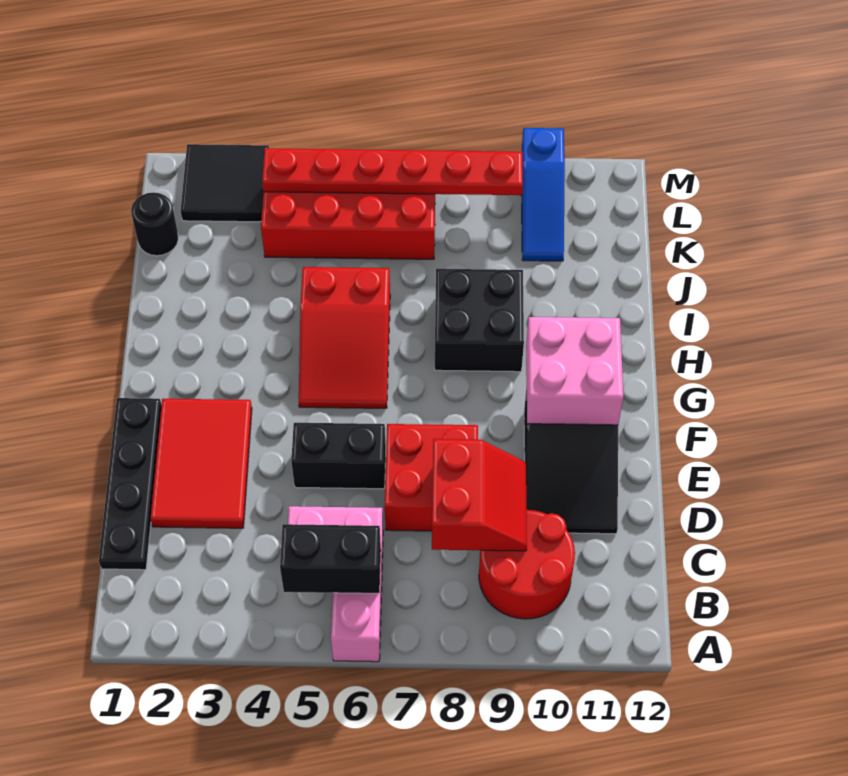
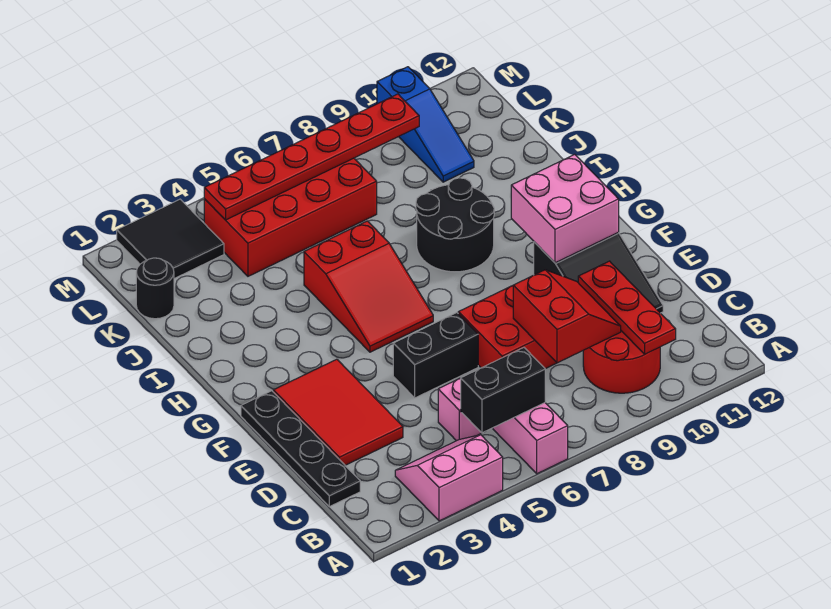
none -> pink 2x2 slope [395,435,503,521]
none -> red 1x3 plate [578,261,676,354]
black 2x2 brick [435,269,524,372] -> black 2x2 round brick [416,178,494,272]

